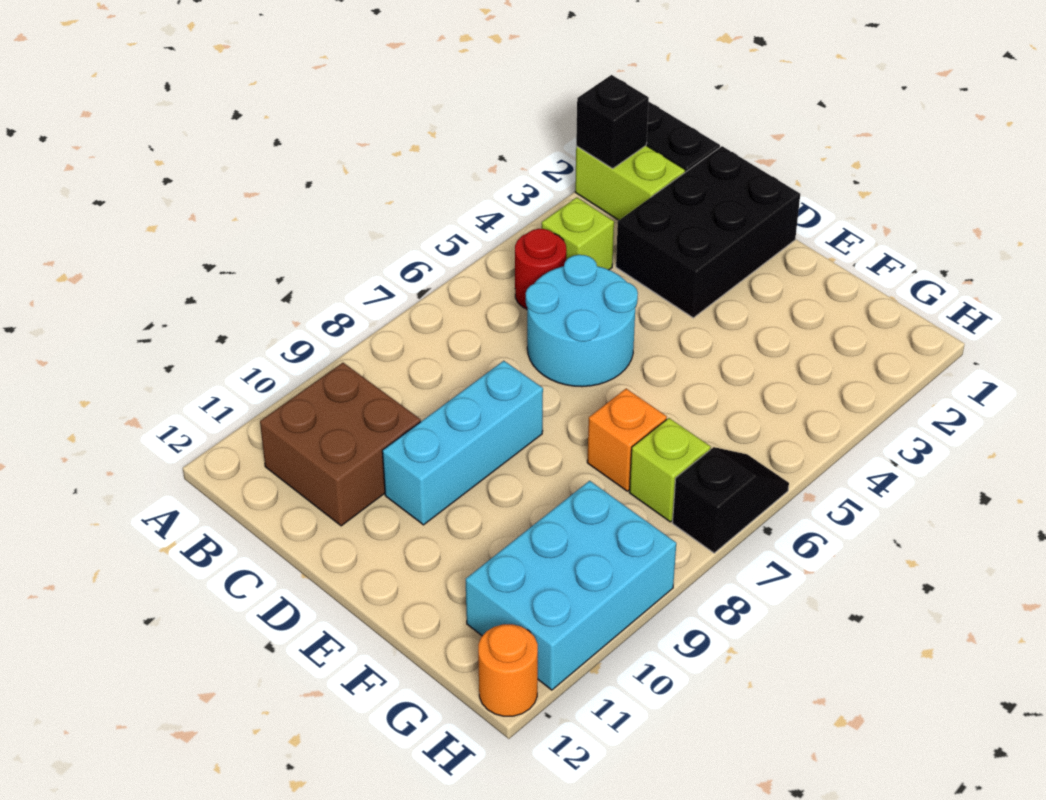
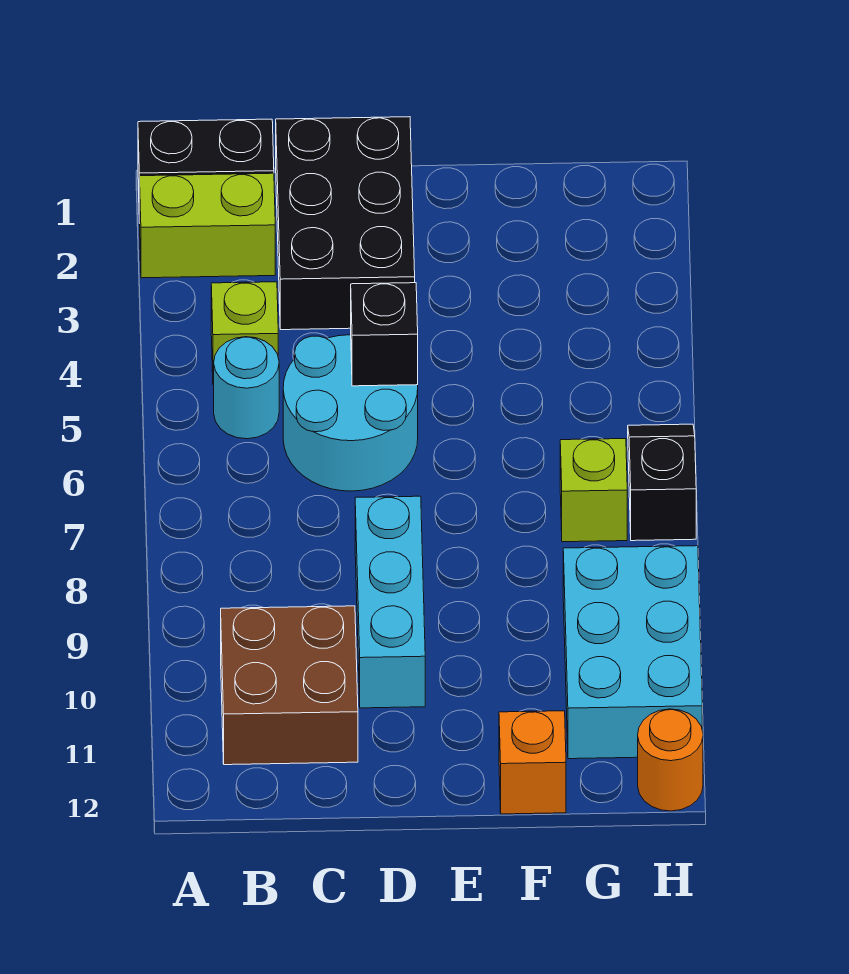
black 1x1 brick [576,75,649,168] -> black 1x1 brick moved to [351,283,418,386]
red 1x1 round brick [515,229,566,309] -> cyan 1x1 round brick [214,337,279,439]
orange 1x1 brick [587,389,667,491] -> orange 1x1 brick moved to [499,711,566,814]

